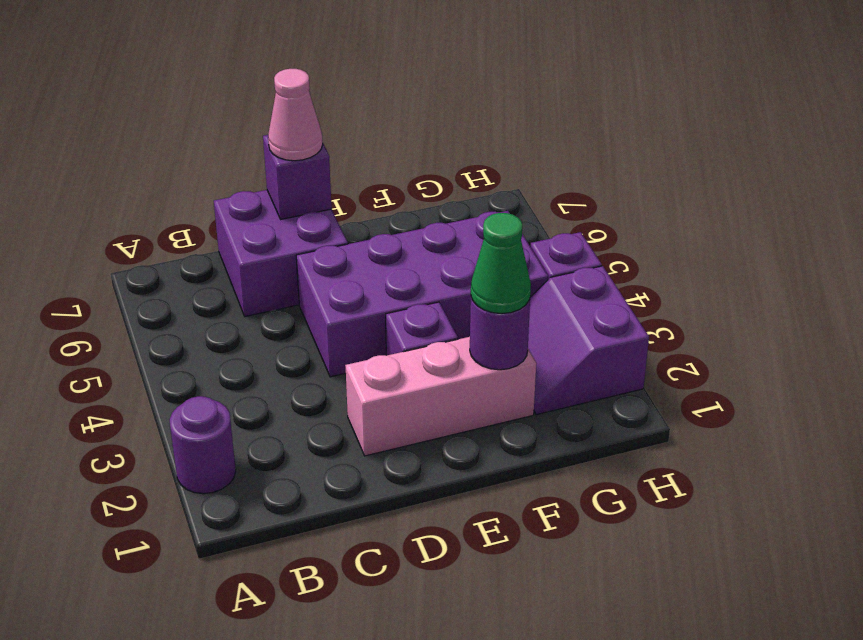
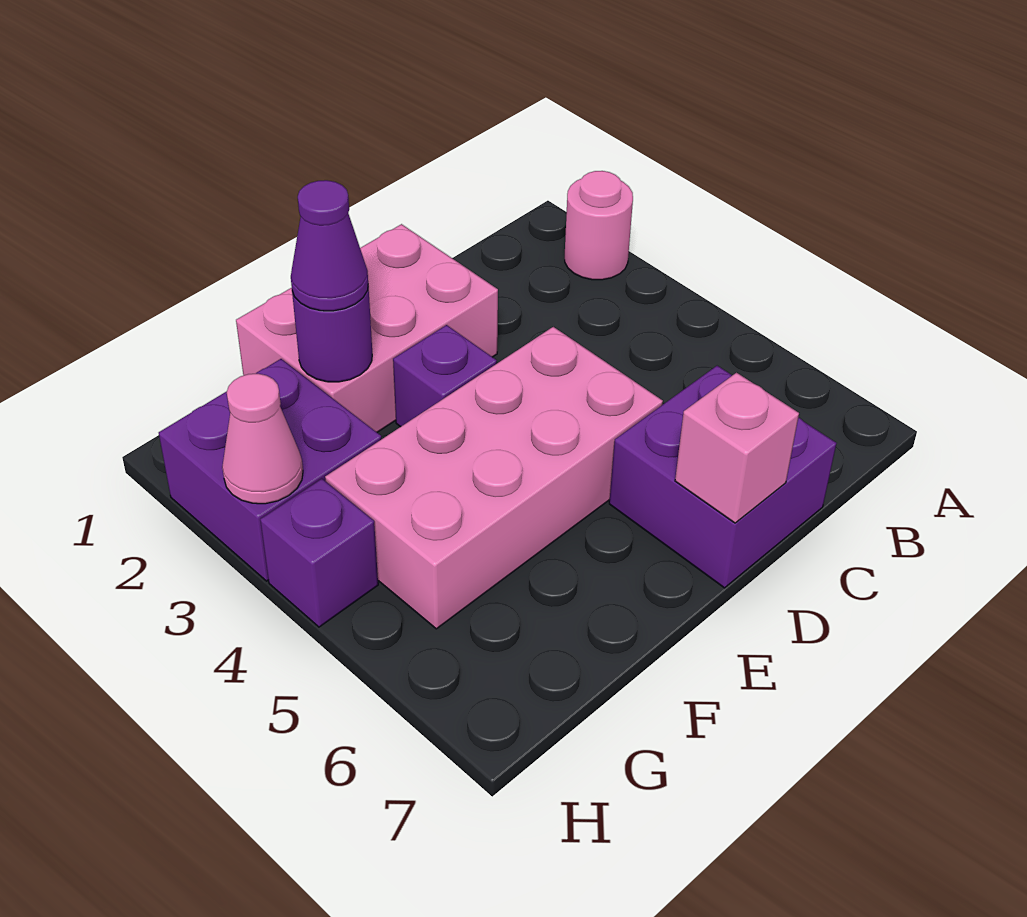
purple 1x1 round brick [170,396,236,494] -> pink 1x1 round brick [565,171,633,280]
pink 1x3 brick [345,337,536,456] -> pink 2x3 brick [236,224,498,432]
purple 2x4 brick [296,211,548,377] -> pink 2x4 brick [325,327,663,629]
purple 1x1 brick [263,135,332,219] -> pink 1x1 brick [675,373,799,523]
pink 1x1 cone [268,69,323,161] -> pink 1x1 cone moved to [222,374,303,504]
green 1x1 cone [471,213,531,314] -> purple 1x1 cone [291,180,368,311]
purple 2x2 slope [528,266,649,415] -> purple 2x2 brick [159,359,381,581]

